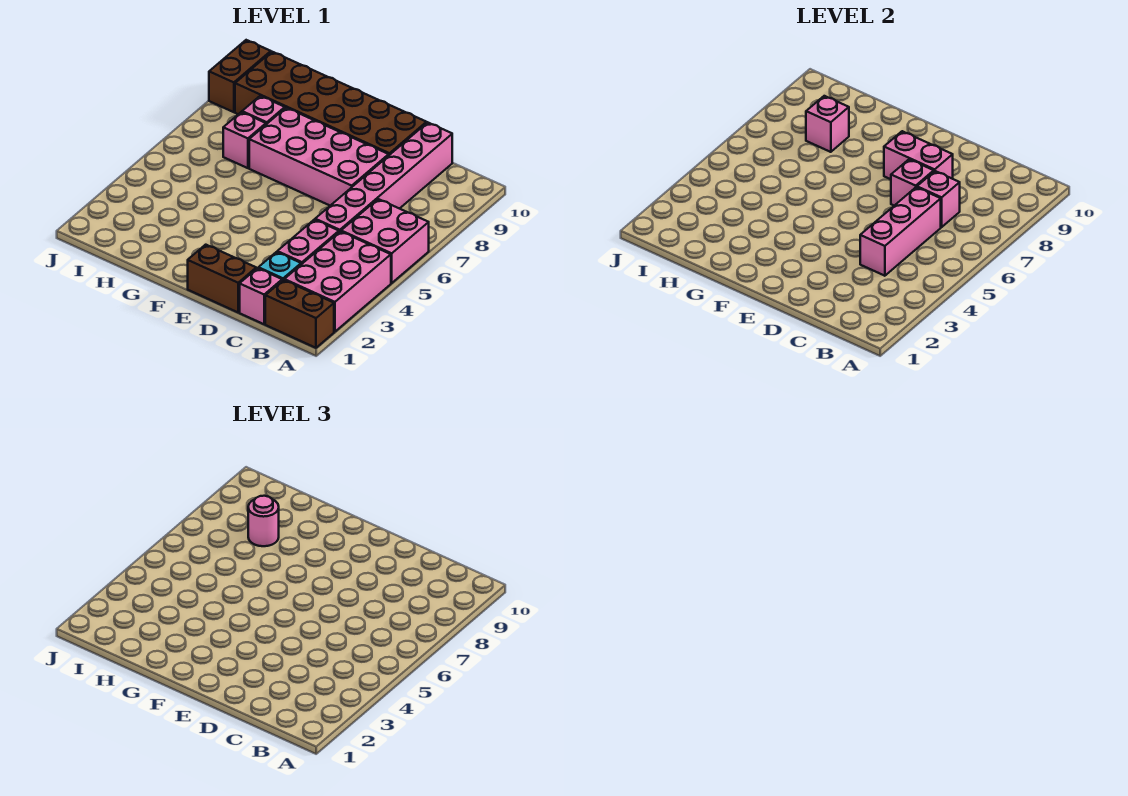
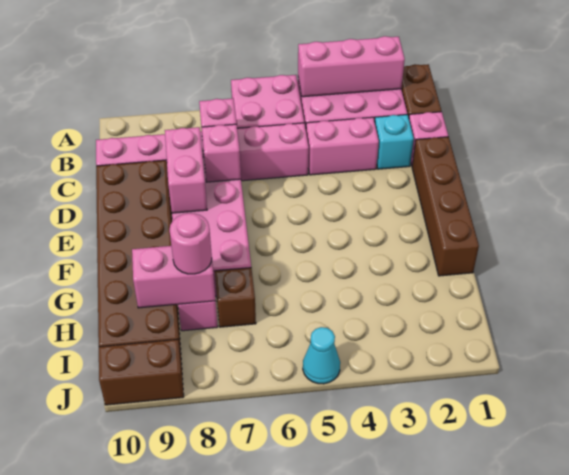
pink 1x3 brick [860,187,941,276] -> pink 1x3 brick moved to [298,36,405,97]
brown 1x2 brick [188,245,256,312] -> brown 1x4 brick [412,137,479,276]
pink 1x1 brick [223,112,266,168] -> brown 1x1 brick [215,268,256,327]
pink 1x1 brick [806,96,849,152] -> pink 1x2 brick [132,246,216,308]
none -> cyan 1x1 cone [303,327,340,384]

